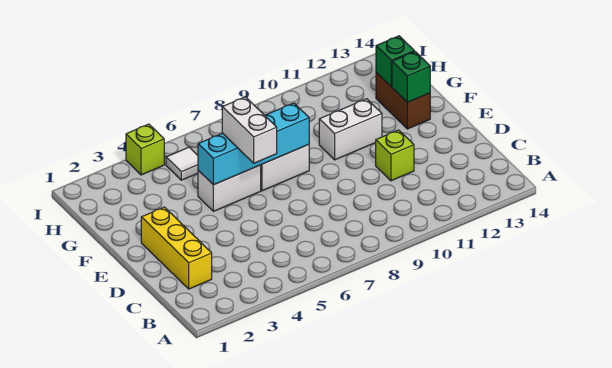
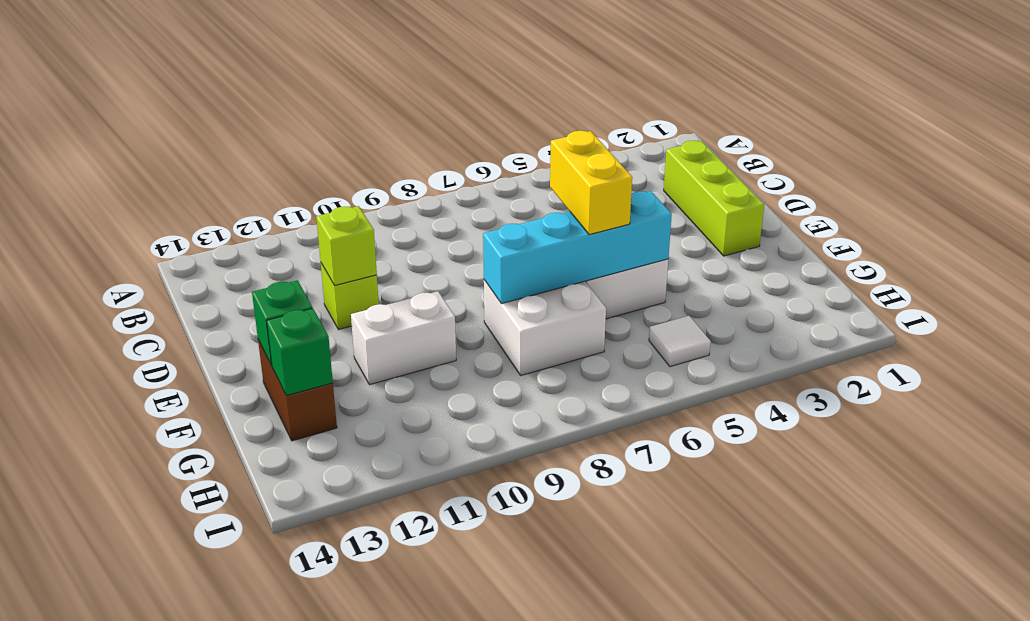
yellow 1x3 brick [141,207,212,289] -> lime 1x3 brick [664,141,764,256]
white 1x2 brick [222,97,277,163] -> yellow 1x2 brick [550,131,632,235]
lime 1x1 brick [126,124,164,175] -> lime 1x1 brick moved to [316,206,377,285]

